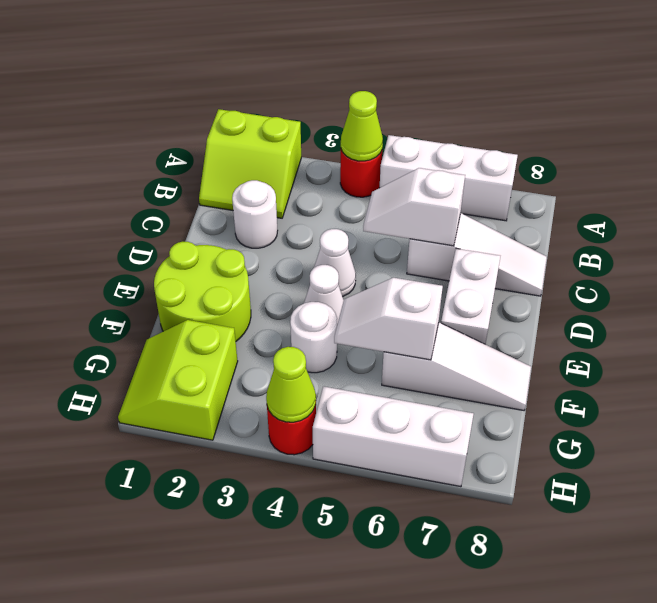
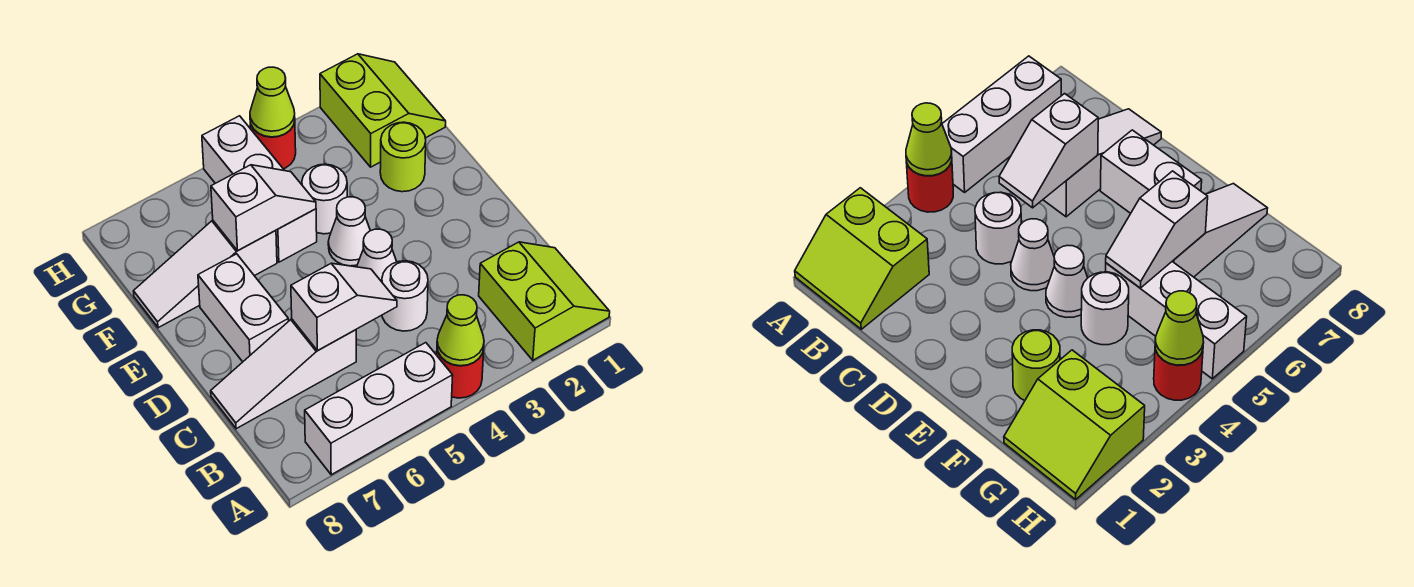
lime 2x2 slope [199,109,301,218] -> lime 2x2 slope turned to [479,242,610,360]
white 1x1 round brick [232,180,278,248] -> white 1x1 round brick moved to [382,261,428,331]
lime 2x2 round brick [154,242,251,341] -> lime 1x1 round brick [380,122,426,192]
white 1x3 brick [313,386,474,487] -> white 1x3 brick turned to [202,116,317,262]

